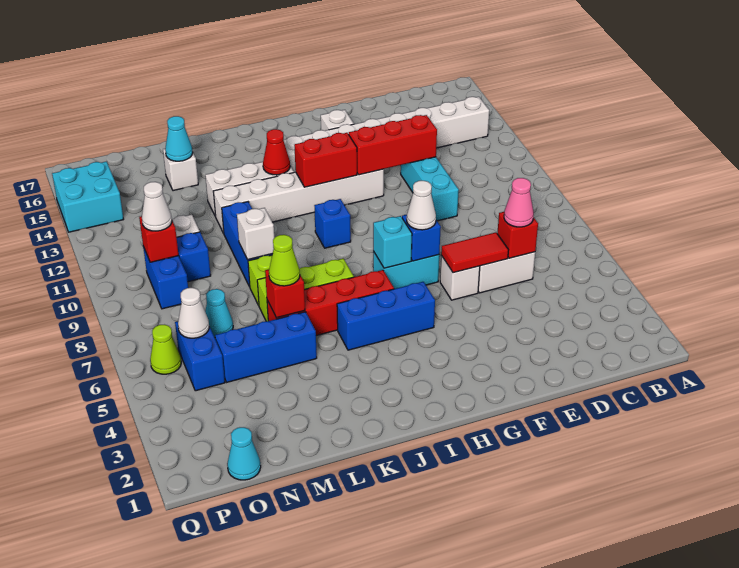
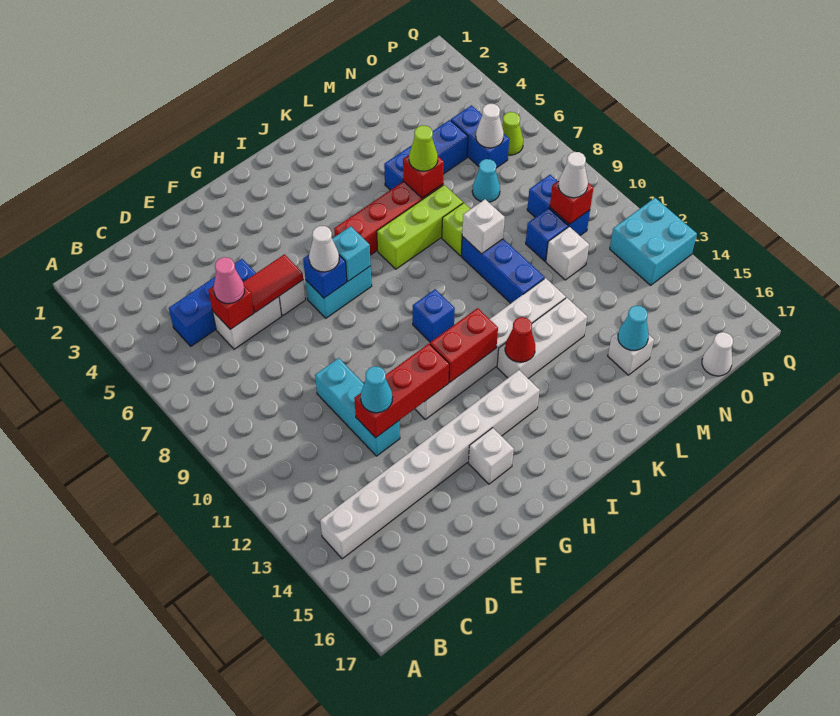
blue 1x3 brick [337,282,435,350] -> blue 1x3 brick moved to [169,259,256,346]
cyan 1x1 cone [227,427,261,480] -> cyan 1x1 cone moved to [361,366,393,413]
none -> white 1x1 cone [702,332,733,376]
cyan 2x2 brick [52,161,124,232] -> cyan 2x2 brick moved to [610,198,697,285]

